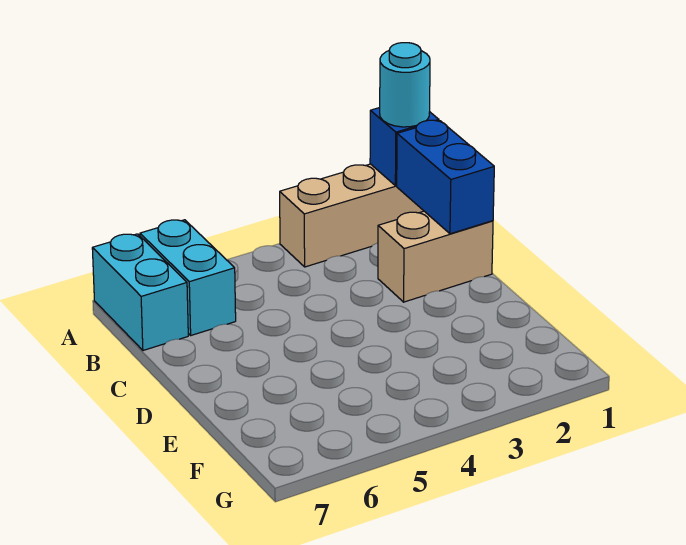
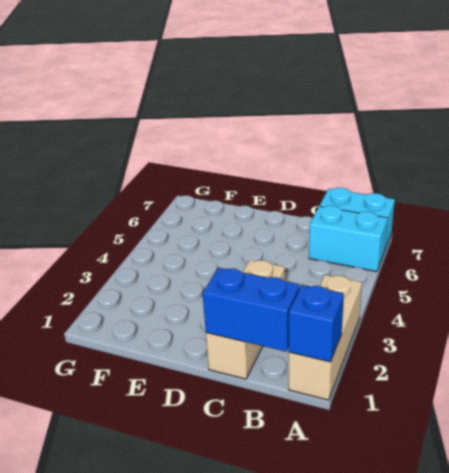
cyan 1x1 round brick [380,43,430,127] -> none
tan 1x2 brick [378,211,493,302] -> tan 1x3 brick [206,260,285,379]

